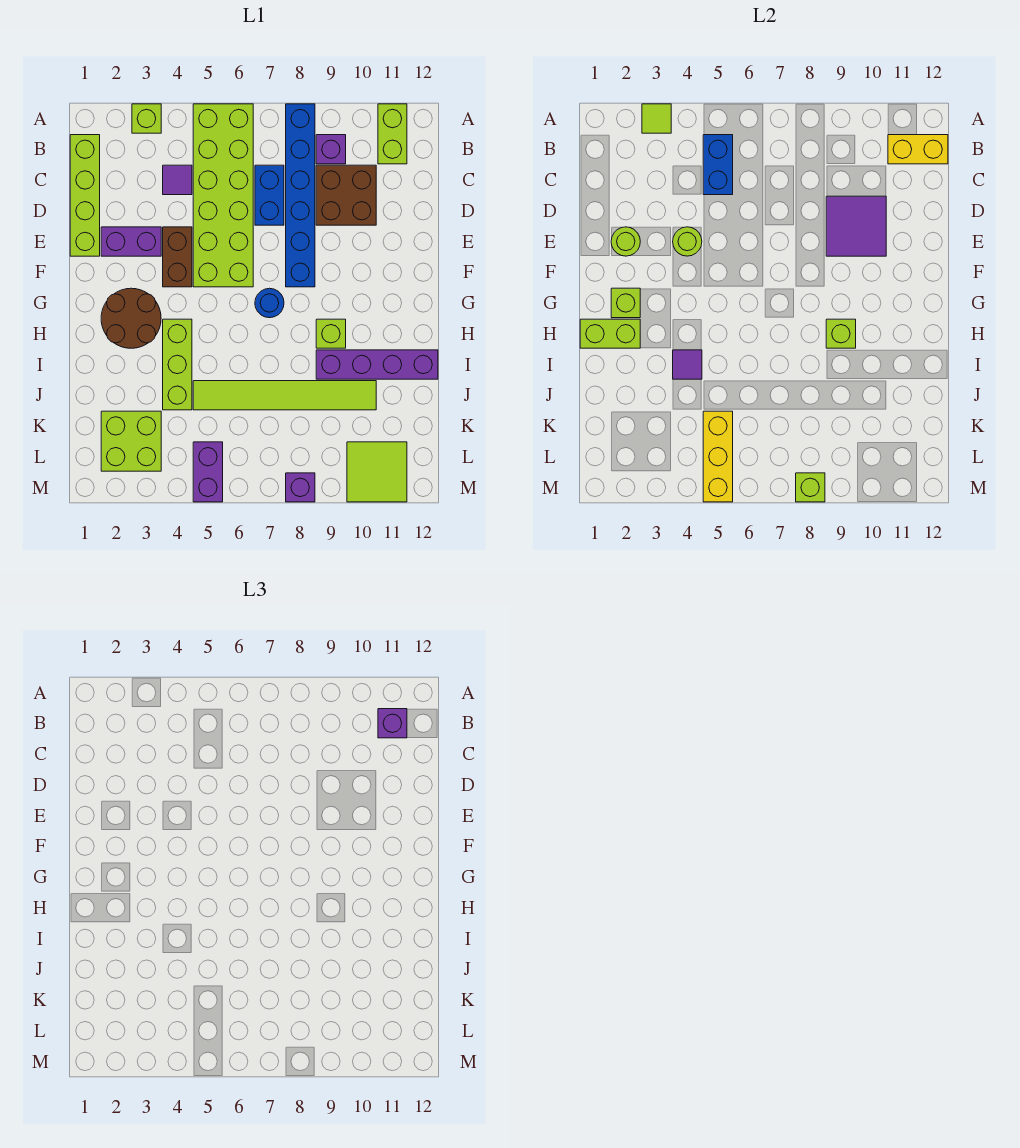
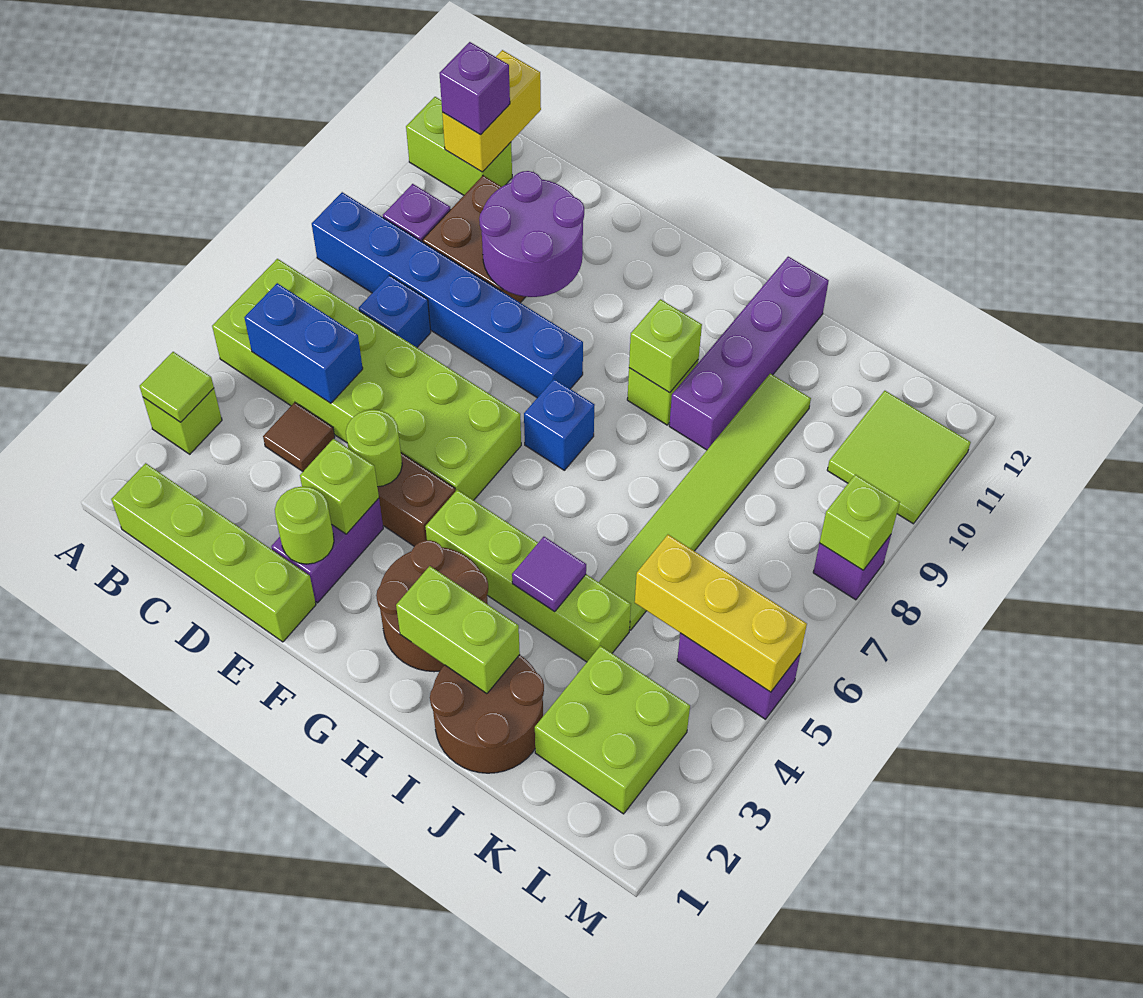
purple 1x1 tile [163,165,192,195] -> brown 1x1 tile [263,402,335,471]
blue 1x2 brick [255,165,284,225] -> blue 1x1 brick [359,275,431,347]
purple 2x2 tile [826,196,886,256] -> purple 2x2 round brick [479,171,584,297]
lime 1x1 brick [611,288,640,318] -> lime 1x1 brick moved to [300,439,379,534]
blue 1x1 round brick [255,288,284,318] -> blue 1x1 brick [524,379,595,470]
lime 1x2 brick [580,319,640,348] -> lime 1x2 brick turned to [396,566,520,694]
lime 1x3 brick [163,319,192,410] -> lime 1x4 brick [425,490,631,662]
none -> brown 2x2 round brick [430,655,544,773]

